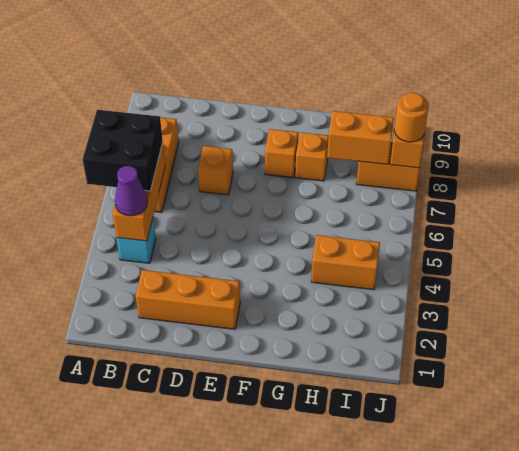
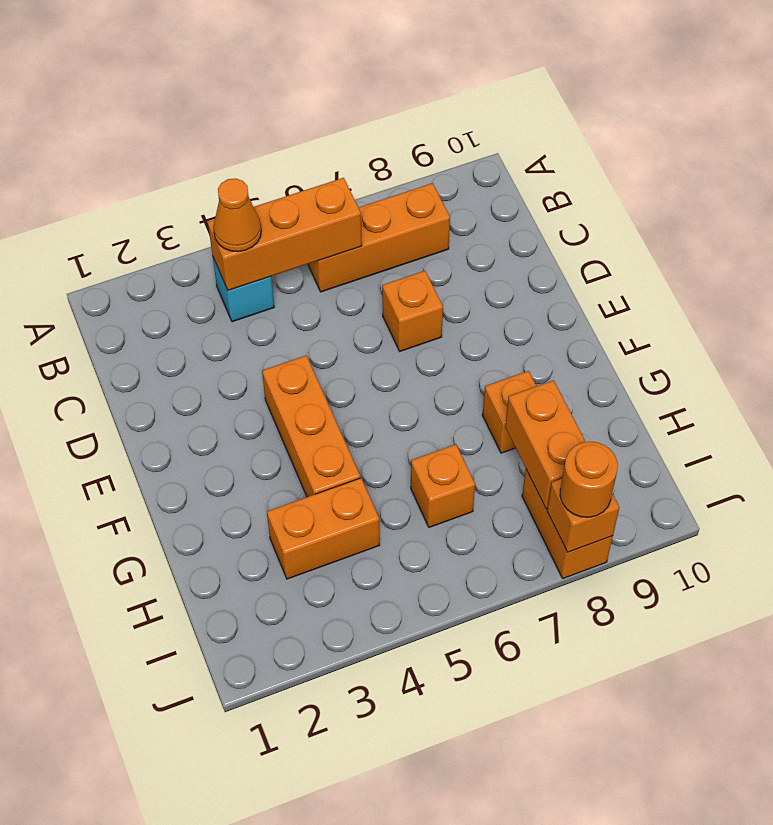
black 2x2 brick [83,110,163,191] -> none
purple 1x1 cone [115,166,147,216] -> orange 1x1 cone [213,178,261,252]
orange 1x3 brick [136,270,240,329] -> orange 1x3 brick moved to [262,356,360,497]
orange 1x1 brick [265,129,298,178] -> orange 1x1 brick moved to [411,444,475,527]
orange 1x2 brick [311,235,380,290] -> orange 1x2 brick turned to [267,478,380,579]

